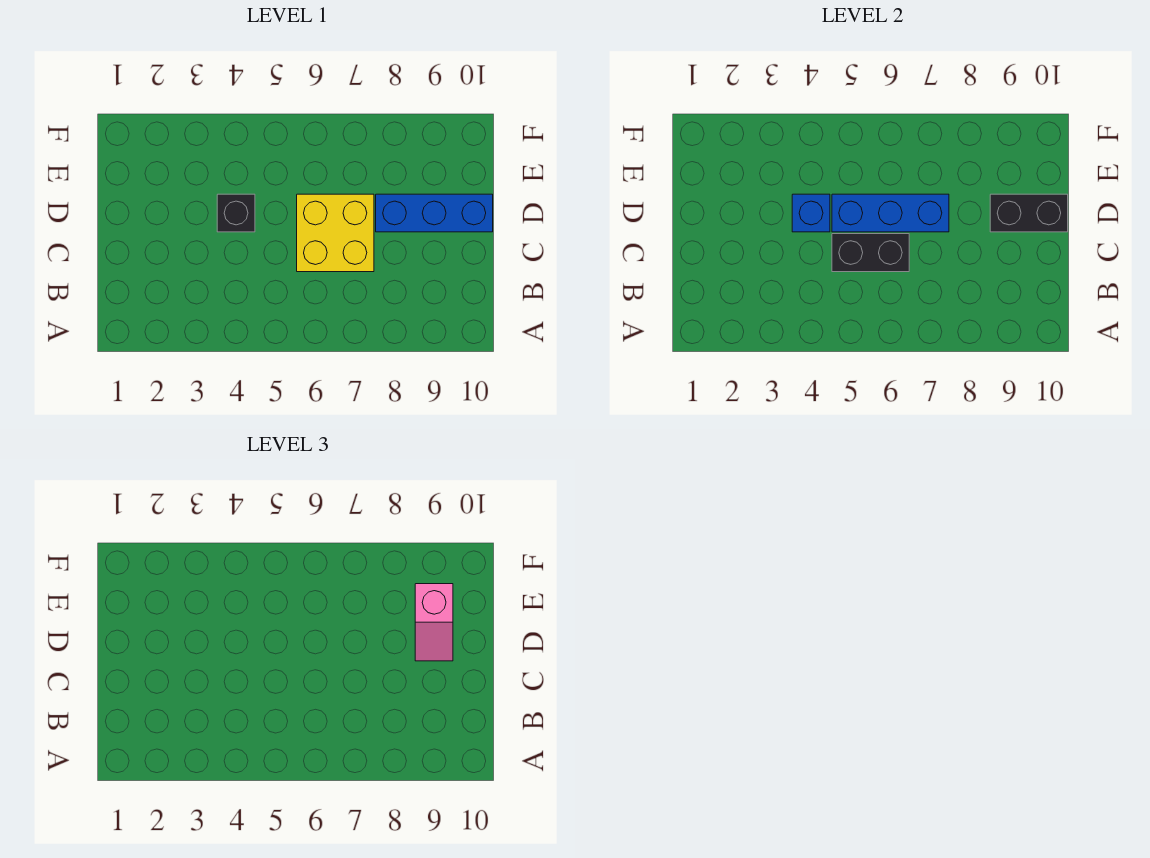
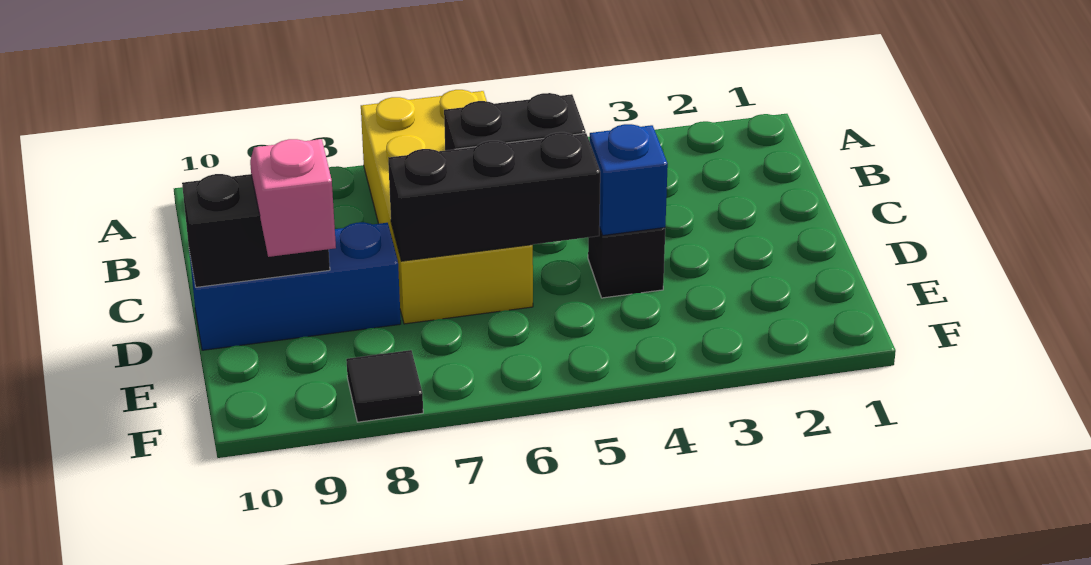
yellow 2x2 brick [297,194,374,272] -> yellow 2x4 brick [361,90,533,324]
blue 1x3 brick [832,194,949,232] -> black 1x3 brick [388,132,600,261]
none -> black 1x1 tile [346,350,423,422]

